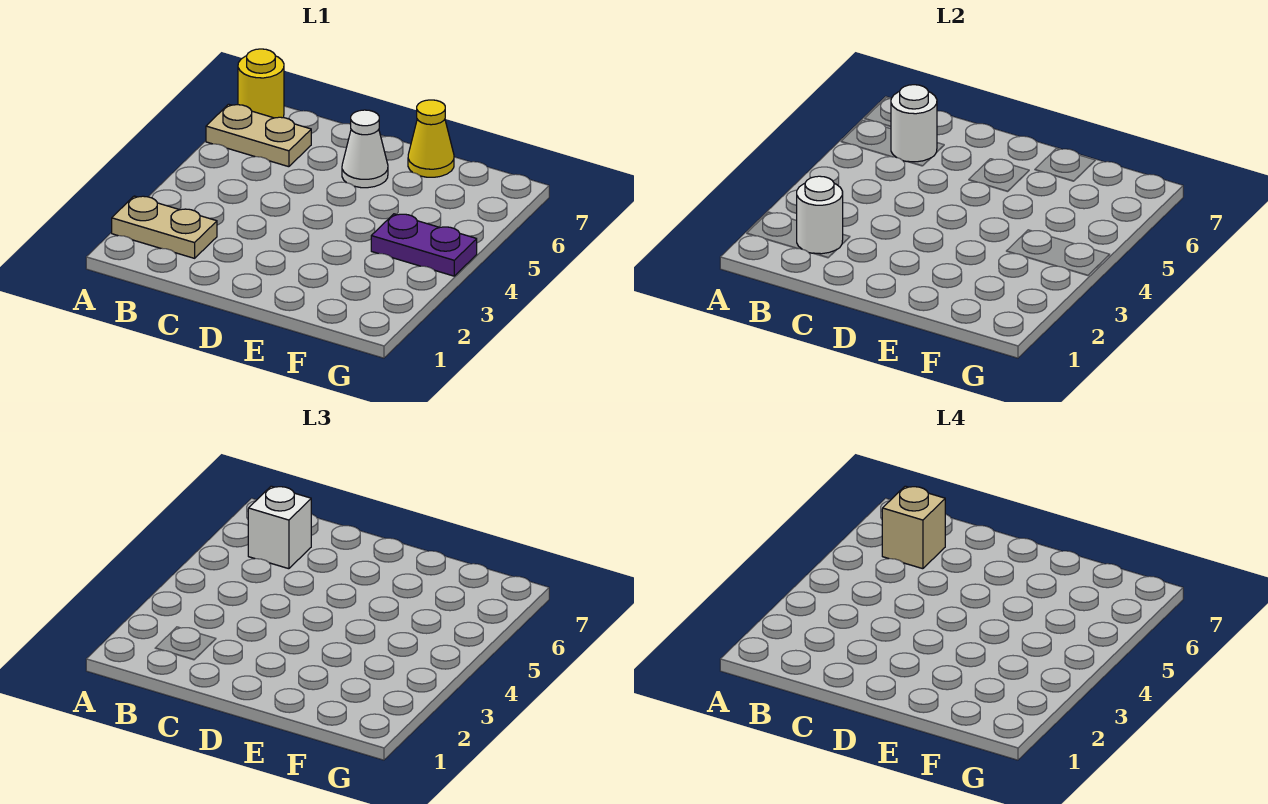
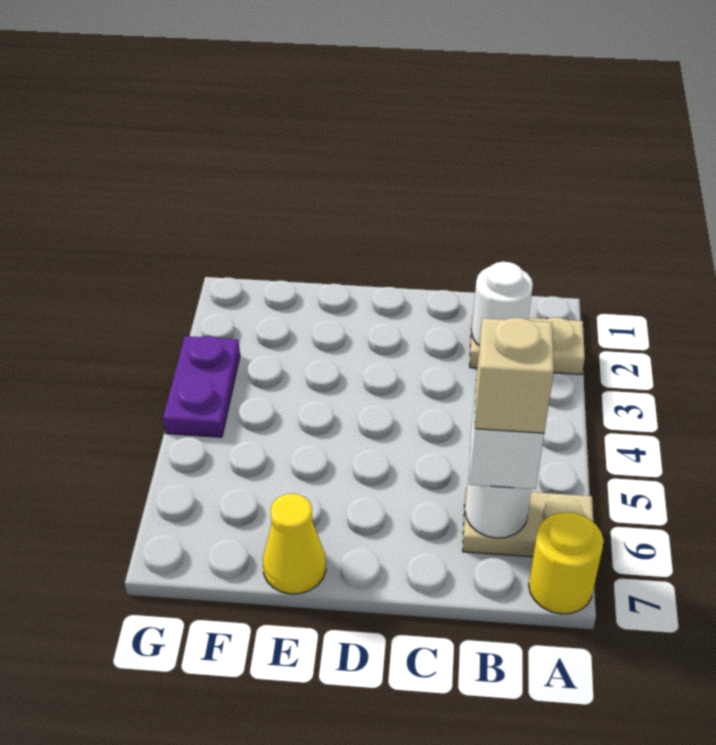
white 1x1 cone [342,110,388,188] -> none
purple 1x2 plate [371,214,477,276] -> purple 1x2 plate turned to [163,336,240,437]

